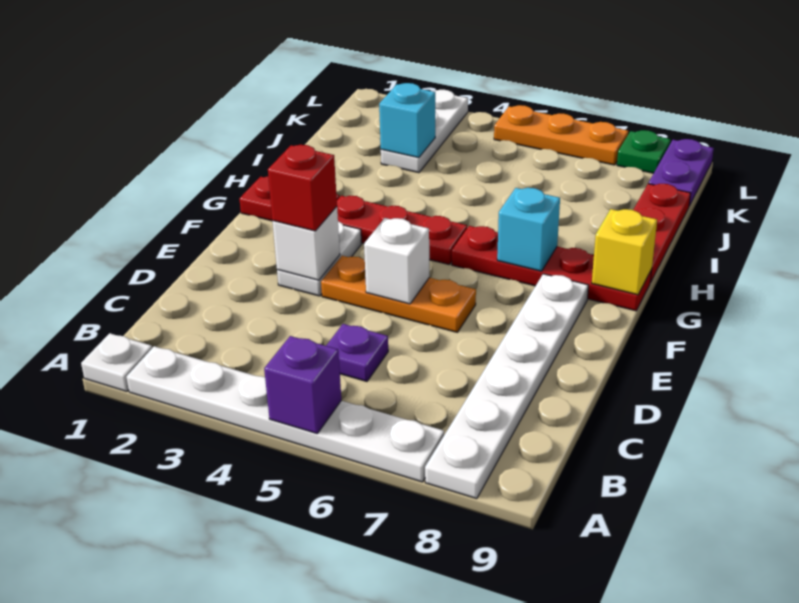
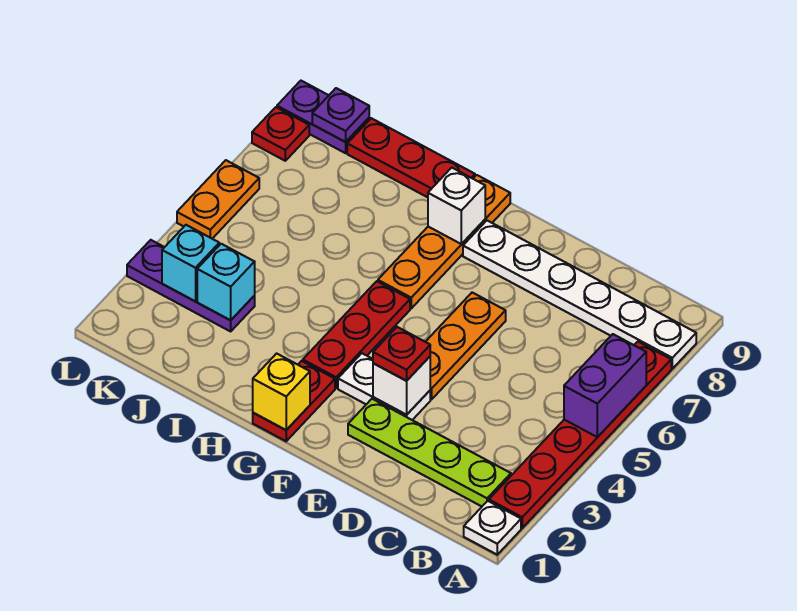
white 1x6 plate [126,346,444,482] -> red 1x6 plate [489,342,671,528]
purple 1x1 brick [264,336,341,433] -> purple 1x2 brick [564,334,646,437]
none -> lime 1x4 plate [348,399,511,506]
purple 1x1 plate [326,324,388,381] -> purple 1x1 plate moved to [312,88,369,142]
red 1x1 brick [268,145,337,231] -> red 1x1 plate [373,327,430,381]
white 1x1 brick [364,218,429,304] -> white 1x1 brick moved to [428,168,485,244]
red 1x4 plate [452,226,652,311] -> orange 1x4 plate [378,175,510,308]
cyan 1x1 brick [497,188,560,271] -> cyan 1x1 brick moved to [162,225,219,301]
yellow 1x1 brick [592,209,657,295] -> yellow 1x1 brick moved to [253,353,310,430]
white 1x3 plate [381,90,468,173] -> purple 1x3 plate [127,240,255,331]
orange 1x3 plate [494,105,628,165] -> orange 1x2 plate [177,160,259,239]
green 1x1 plate [617,130,671,173] -> red 1x1 plate [252,107,309,161]

